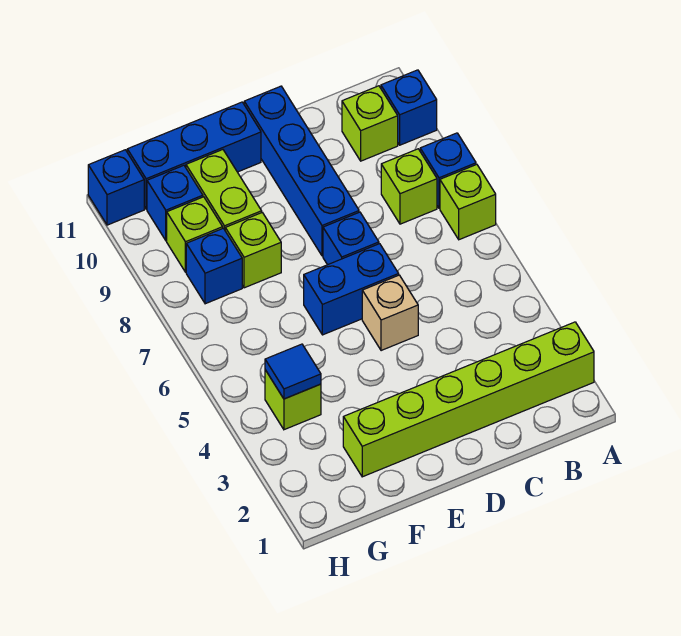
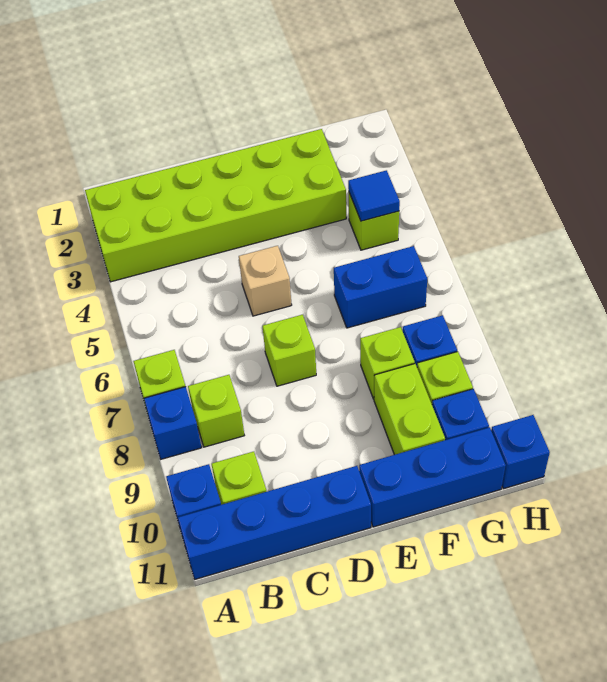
lime 1x6 brick [343,322,594,477] -> lime 2x6 brick [85,129,346,282]
blue 1x2 brick [304,244,399,335] -> blue 1x2 brick moved to [334,246,427,328]
blue 1x1 brick [323,212,379,265] -> lime 1x1 brick [263,315,316,386]
blue 1x4 brick [244,86,359,256] -> blue 1x4 brick turned to [178,466,371,579]

